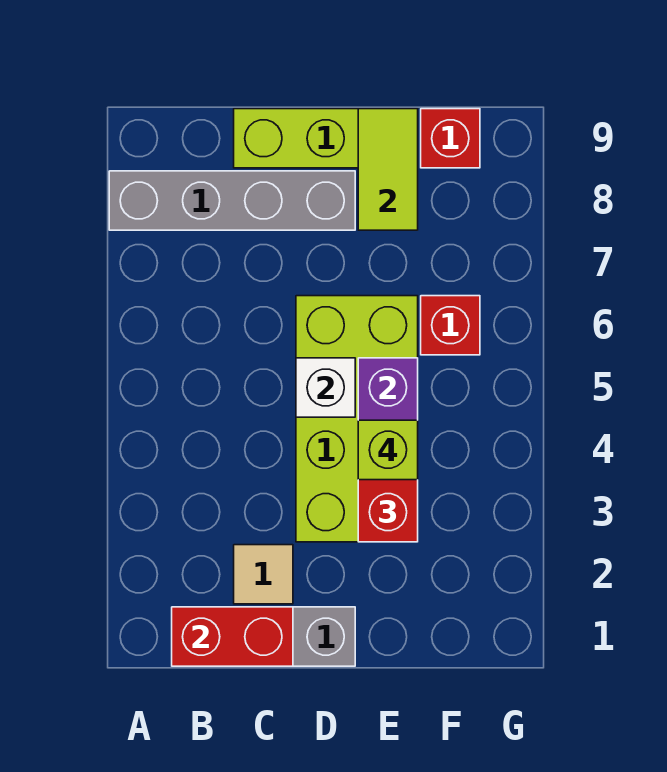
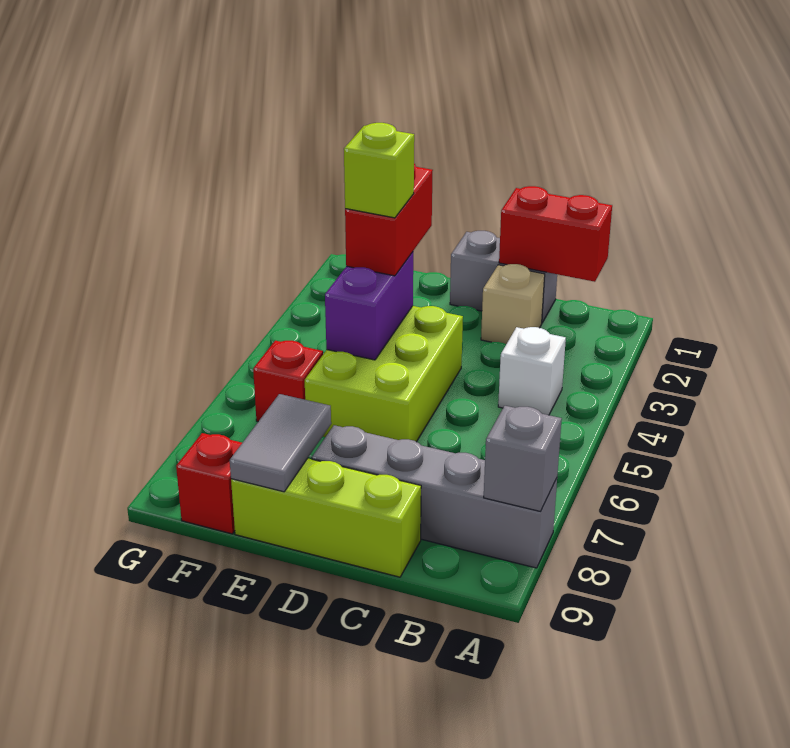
none -> grey 1x1 brick [484,406,562,511]
tan 1x1 tile [234,545,293,604] -> tan 1x1 brick [481,264,545,344]
lime 2x4 brick [296,296,418,542] -> lime 2x3 brick [305,306,463,442]
white 1x1 brick [296,358,355,417] -> white 1x1 brick moved to [498,327,566,415]
lime 1x2 tile [358,109,418,230] -> grey 1x2 tile [230,394,331,492]

